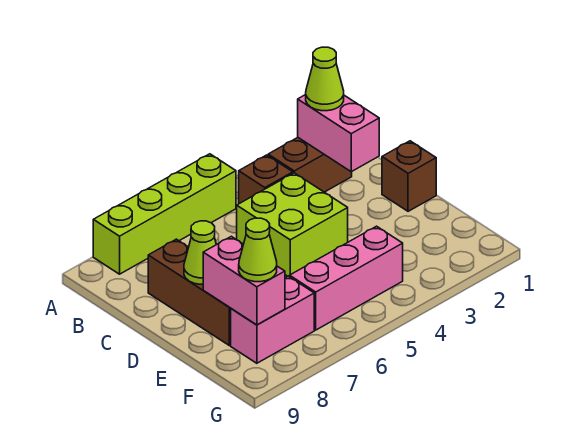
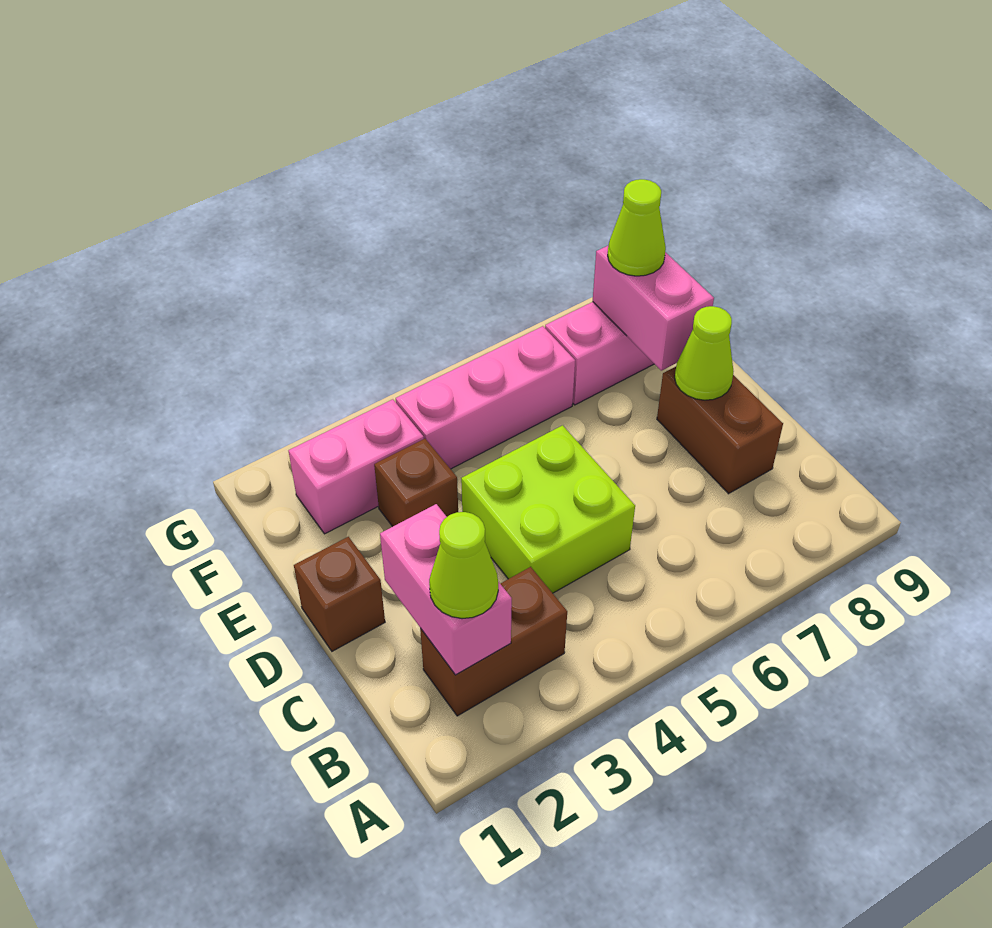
lime 1x4 brick [93,154,236,274] -> none
brown 1x1 brick [239,155,293,204] -> brown 1x1 brick moved to [374,439,458,527]
brown 1x3 brick [148,239,231,345] -> brown 1x2 brick [657,367,783,494]
none -> pink 1x2 brick [288,399,424,534]

